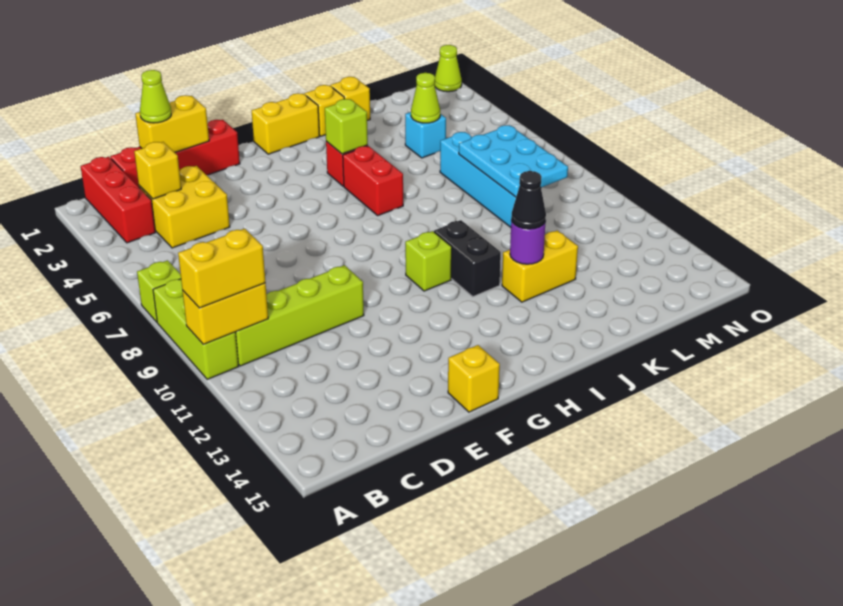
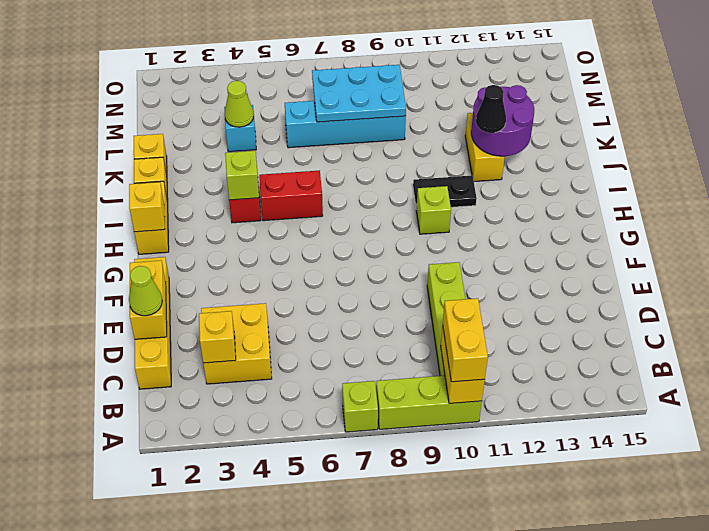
red 1x3 brick [81,157,156,243] -> none
red 1x4 brick [110,120,240,187] -> yellow 1x4 brick [134,257,171,389]
yellow 1x1 brick [448,345,500,412] -> yellow 1x1 brick moved to [129,182,165,232]
black 1x2 brick [434,220,501,296] -> black 1x2 plate [413,176,477,209]
purple 1x1 round brick [510,220,546,264] -> purple 2x2 round brick [471,85,534,157]
lime 1x1 cone [435,45,462,92] -> none

